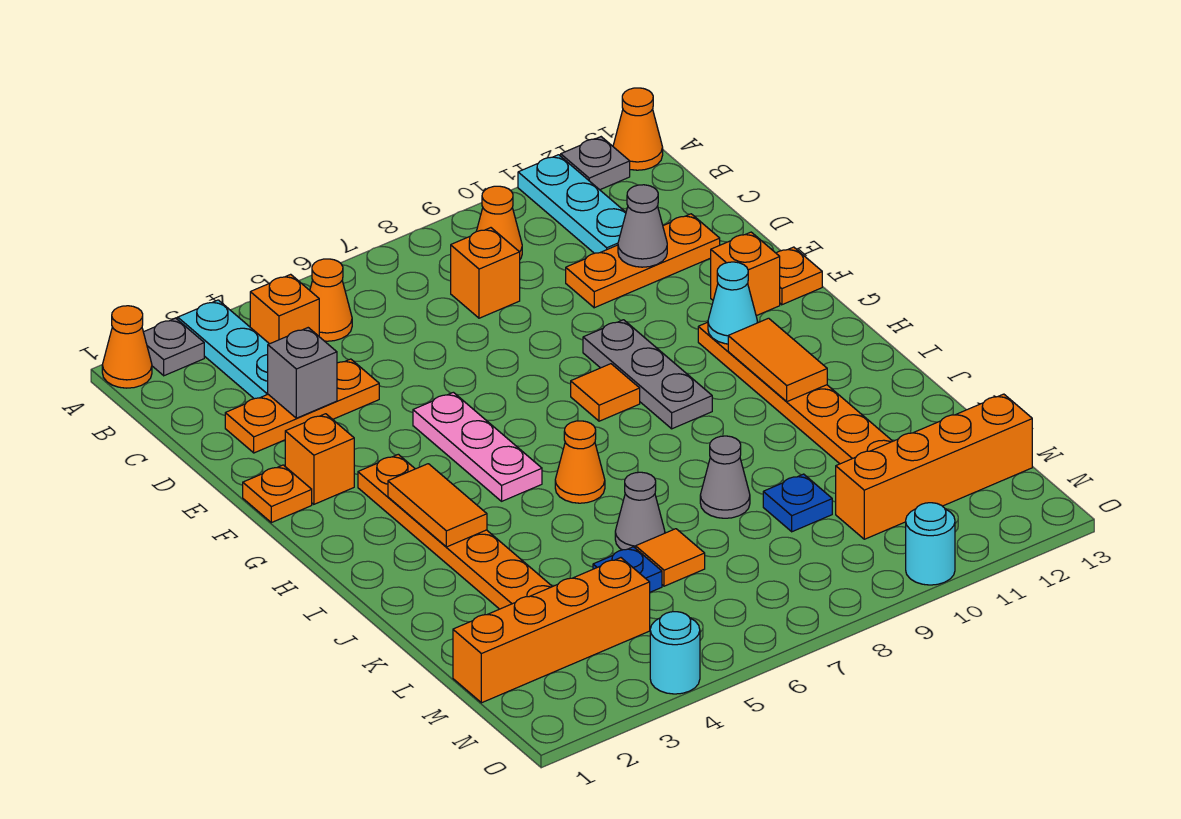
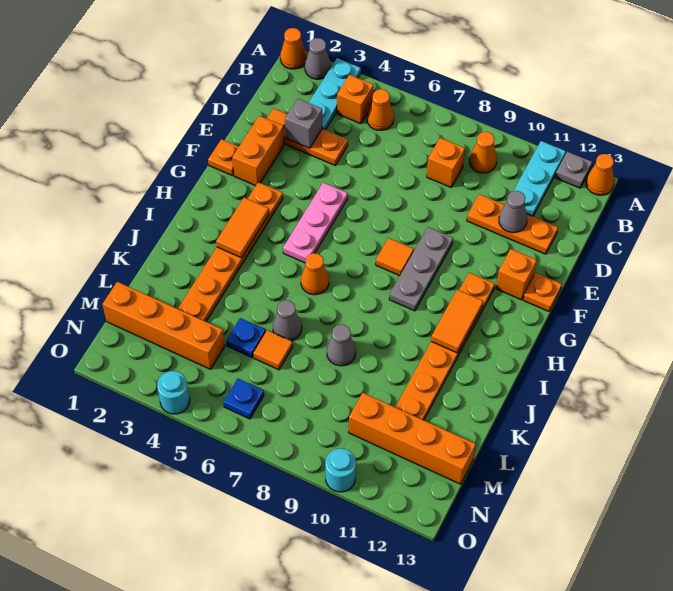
grey 1x1 plate [144,318,204,376] -> grey 1x1 cone [305,38,331,79]
orange 1x1 brick [285,414,354,504] -> orange 1x2 brick [232,116,284,186]
cyan 1x1 cone [708,262,758,344] -> none
blue 1x1 plate [763,474,832,532] -> blue 1x1 plate moved to [224,379,264,419]

